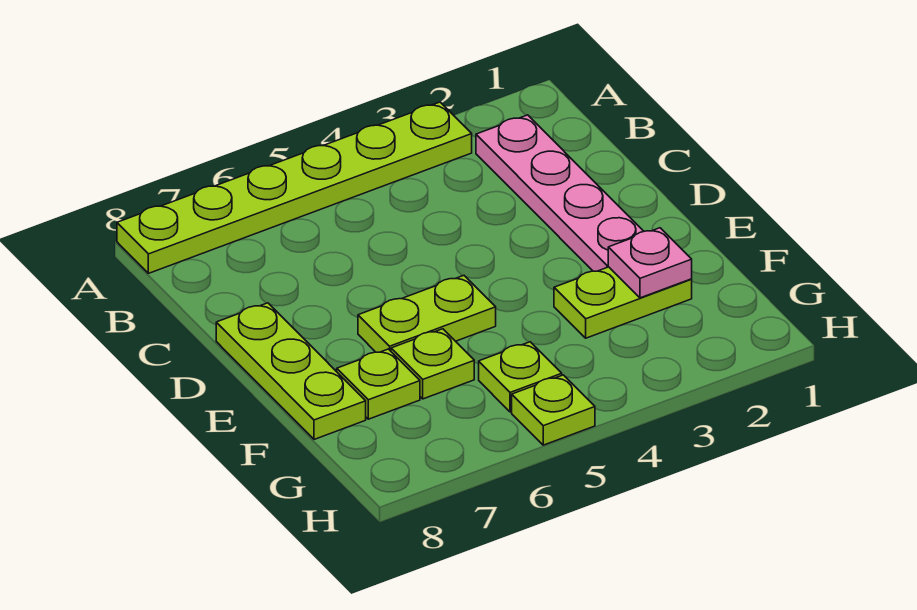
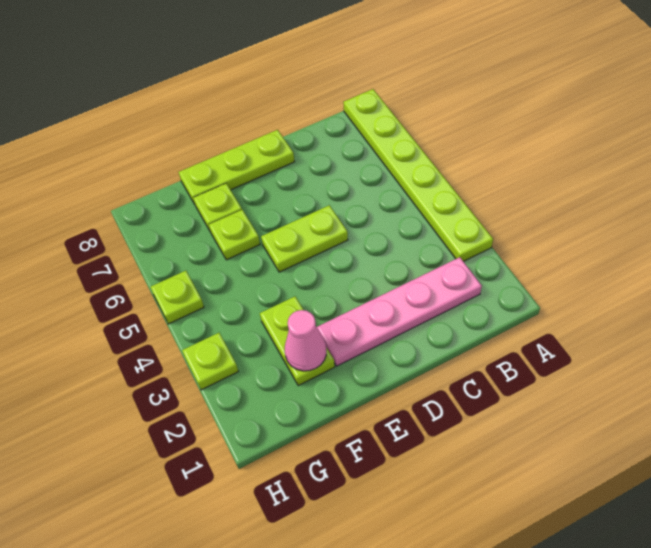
lime 1x2 plate [358,276,496,352] -> lime 1x2 plate turned to [261,205,348,272]
pink 1x1 plate [608,228,692,298] -> pink 1x1 cone [285,310,326,371]
lime 1x1 plate [479,342,562,412] -> lime 1x1 plate moved to [182,333,238,390]

